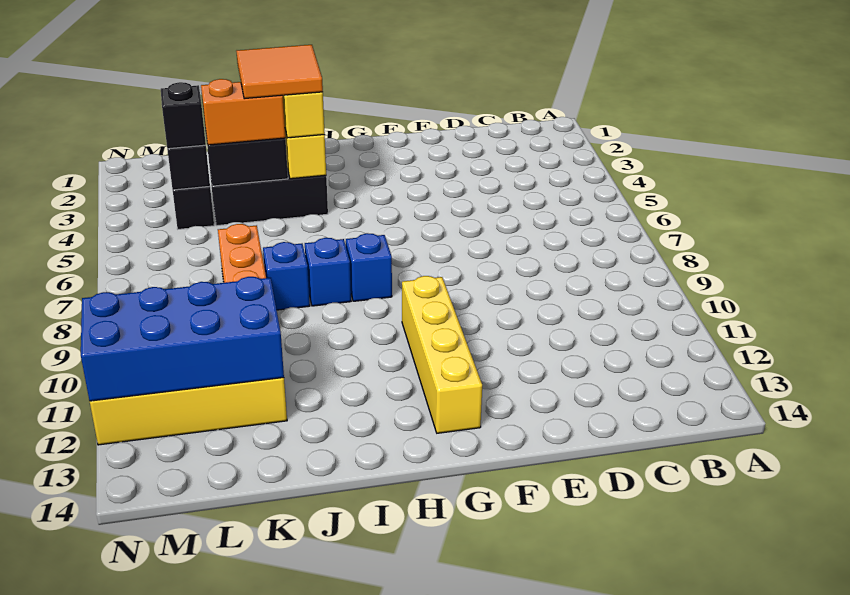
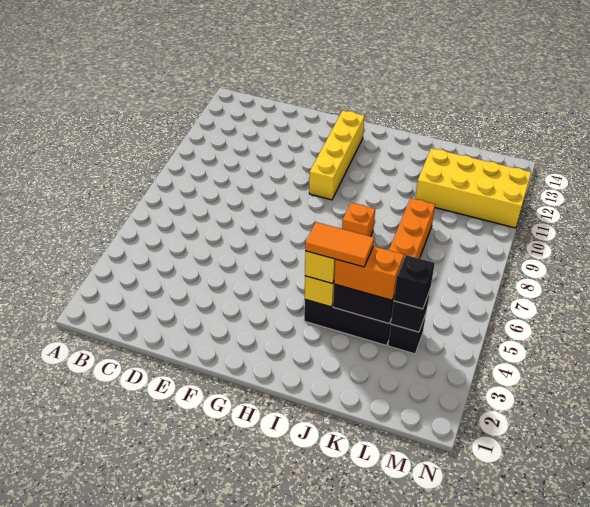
blue 1x1 brick [346,233,392,301] -> none
orange 2x2 tile [236,45,323,99] -> orange 1x2 tile [305,222,374,267]
blue 1x1 brick [305,238,351,306] -> orange 1x1 brick [342,203,375,237]
blue 1x1 brick [263,242,310,310] -> none
blue 2x4 brick [81,277,284,401] -> none

